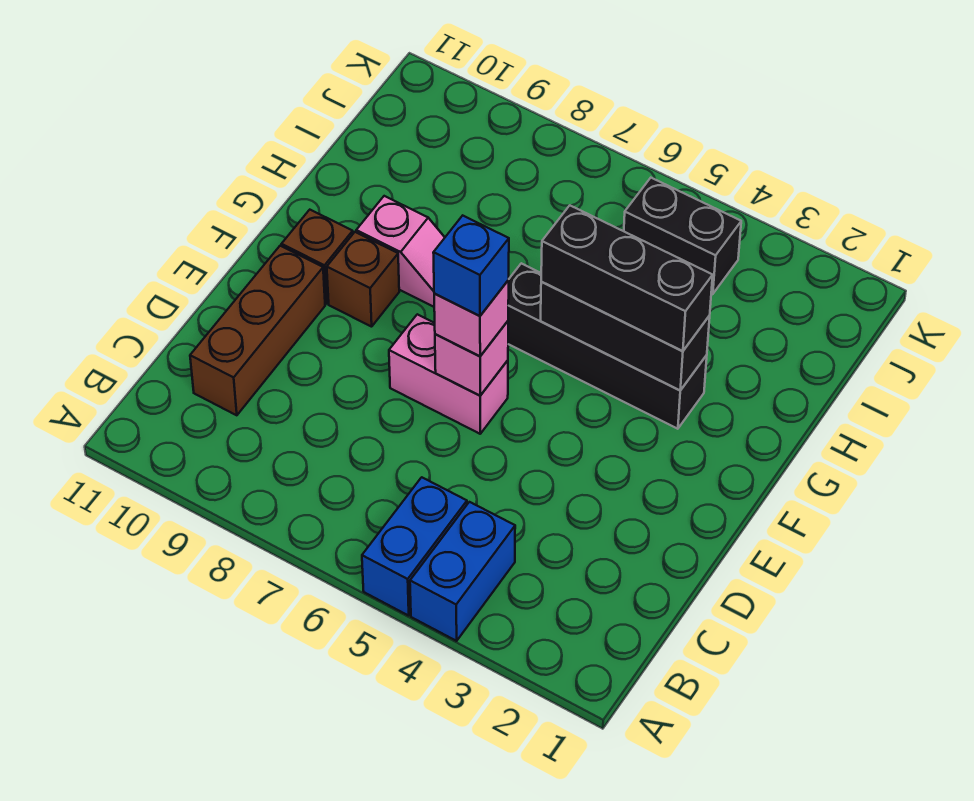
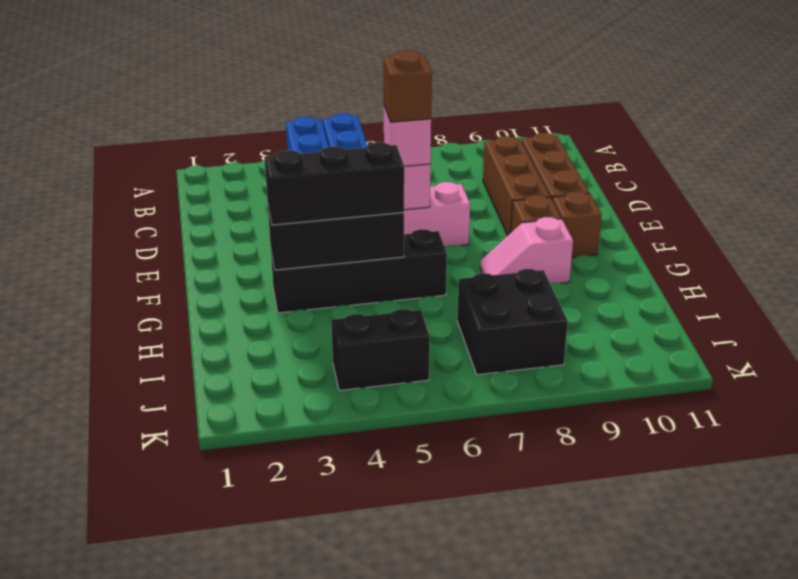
none -> brown 1x3 brick [483,136,550,235]
blue 1x1 brick [433,216,509,316] -> brown 1x1 brick [383,50,432,122]
none -> black 2x2 brick [457,269,568,375]

